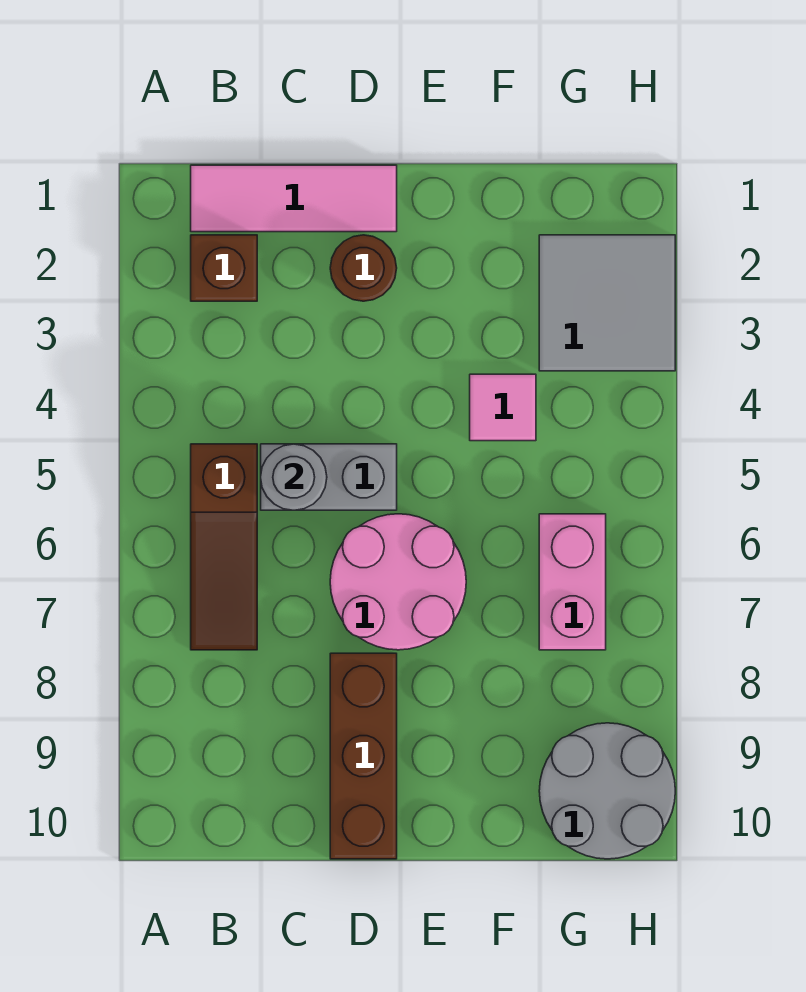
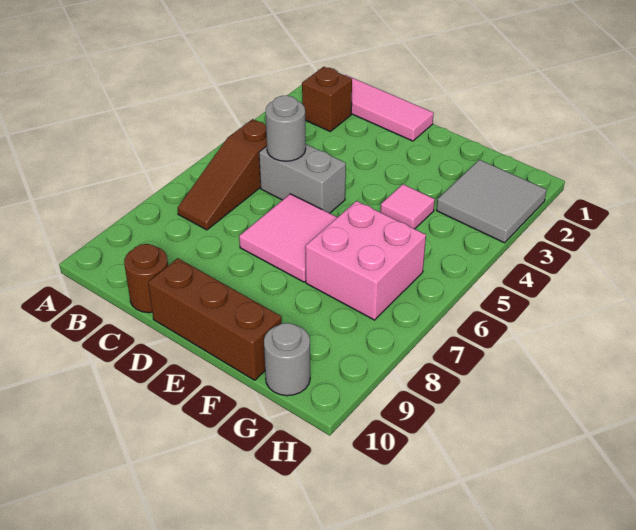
brown 1x1 round brick [330,235,397,301] -> brown 1x1 round brick moved to [124,244,168,313]
pink 2x2 round brick [330,514,466,650] -> pink 2x2 tile [239,194,337,282]
brown 1x3 brick [330,653,397,859] -> brown 1x3 brick turned to [148,258,282,380]
pink 1x2 brick [539,514,606,650] -> pink 2x2 brick [305,201,426,320]
grey 2x2 round brick [539,723,675,859] -> grey 1x1 round brick [264,323,310,396]

